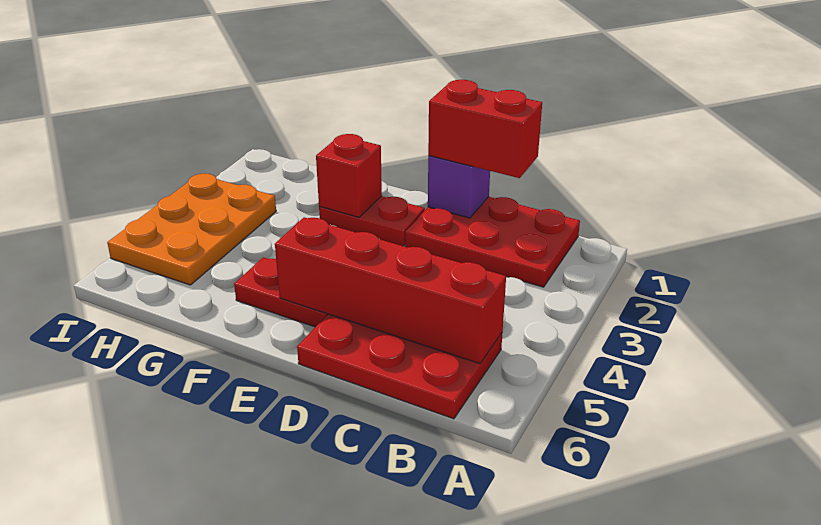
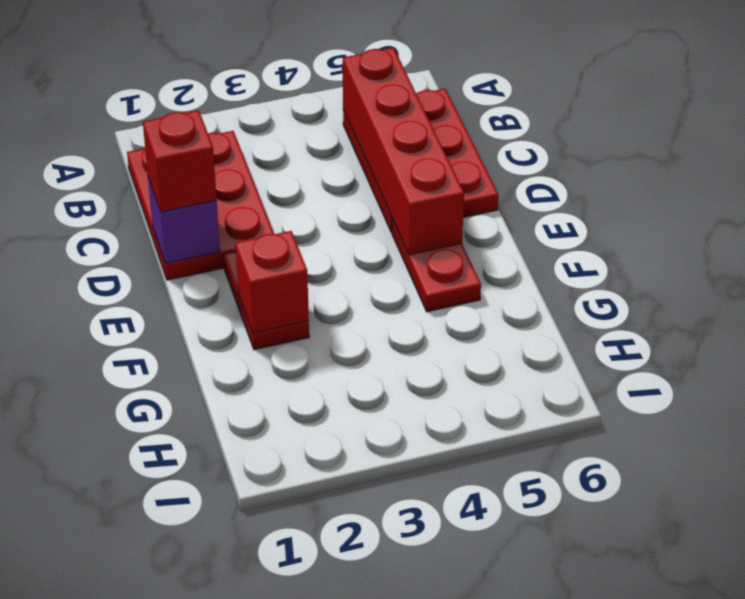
red 1x2 brick [428,80,542,178] -> red 1x1 brick [143,110,217,212]
orange 2x3 plate [107,174,276,285] -> none

